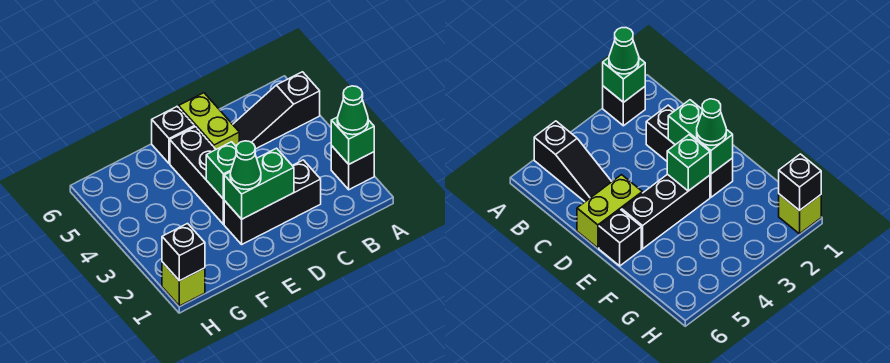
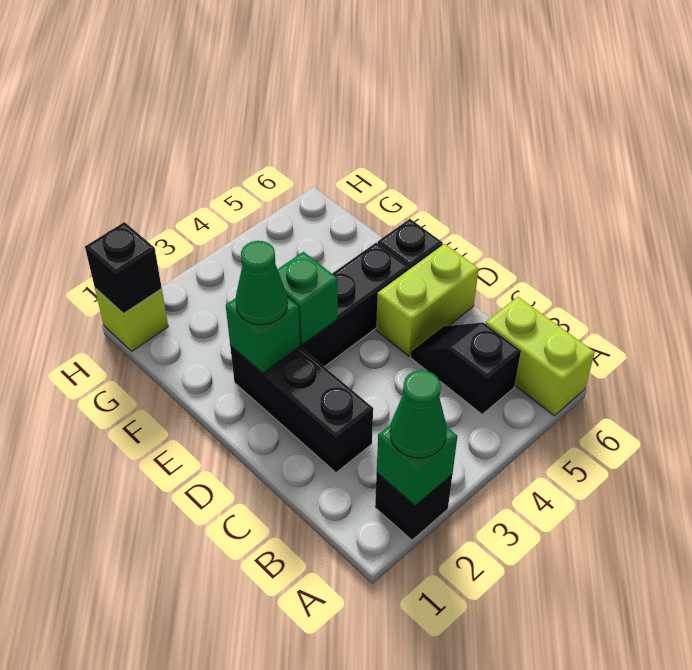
black 1x3 slope [233,72,320,149] -> black 1x2 slope [411,322,521,414]
none -> lime 1x2 brick [486,297,595,416]
green 1x2 brick [224,148,294,219] -> green 1x1 brick [226,297,300,373]

